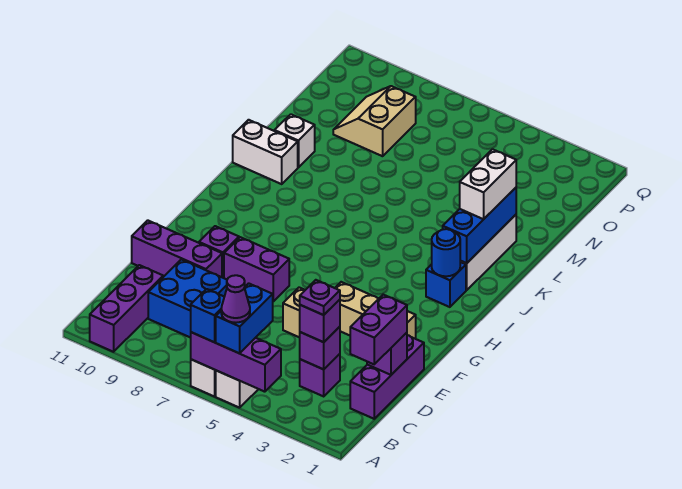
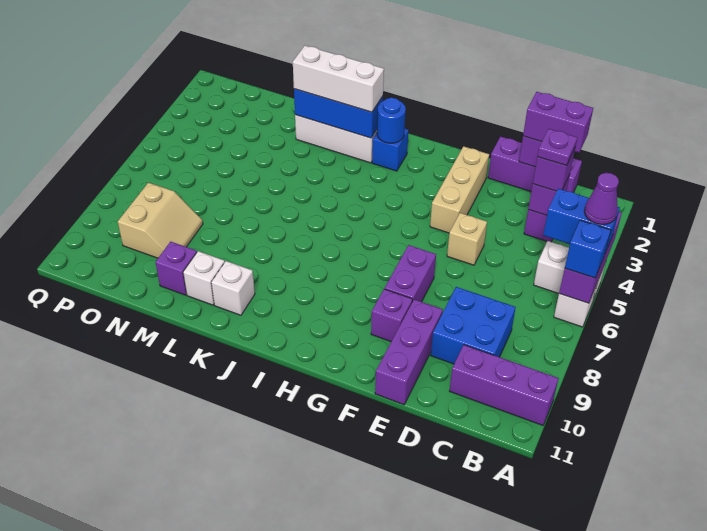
white 1x2 brick [460,149,516,219] -> white 1x3 brick [293,46,384,112]
white 1x2 brick [233,120,298,184] -> white 1x1 brick [211,261,255,315]
none -> purple 1x1 brick [155,242,197,295]
tan 2x2 slope [333,86,416,156] -> tan 2x2 slope turned to [118,183,203,258]

